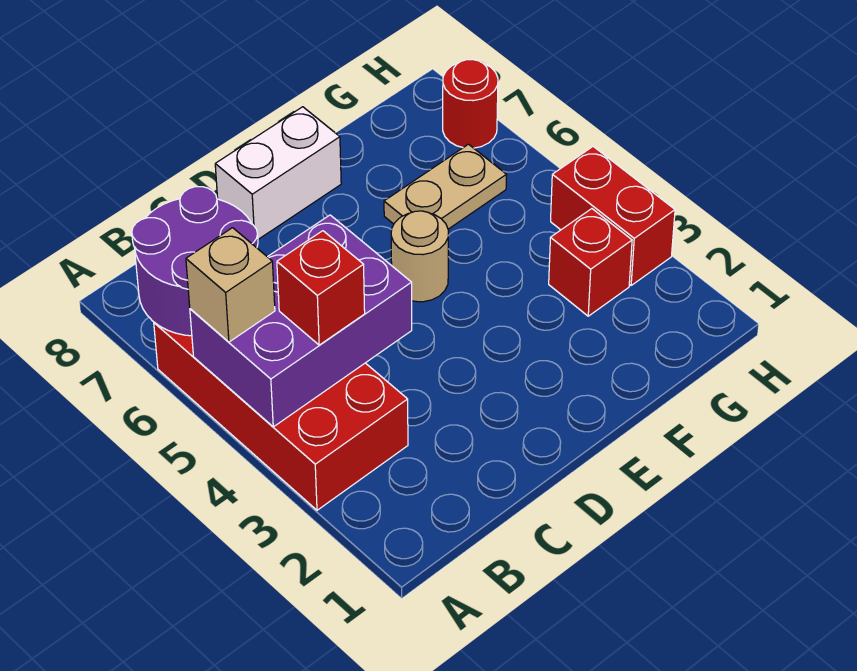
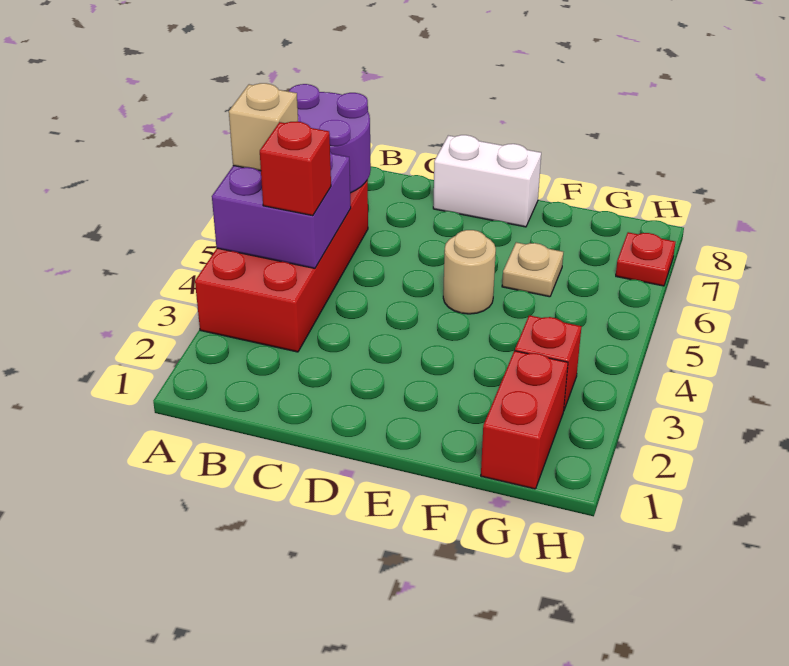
purple 2x3 brick [190,215,412,427] -> purple 2x2 brick [212,152,351,268]
tan 1x2 plate [384,144,506,229] -> tan 1x1 plate [502,242,563,297]
red 1x2 brick [551,147,675,285] -> red 1x2 brick moved to [481,351,568,489]
red 1x1 round brick [443,59,498,148] -> red 1x1 plate [616,232,675,286]

